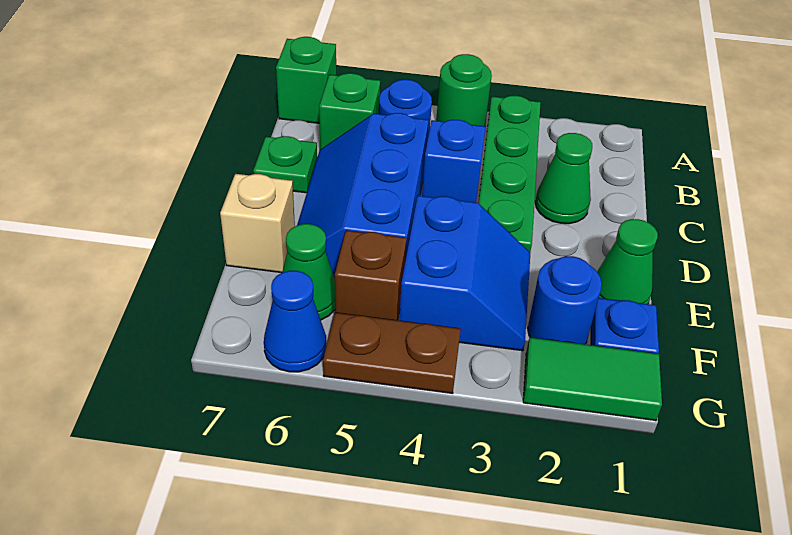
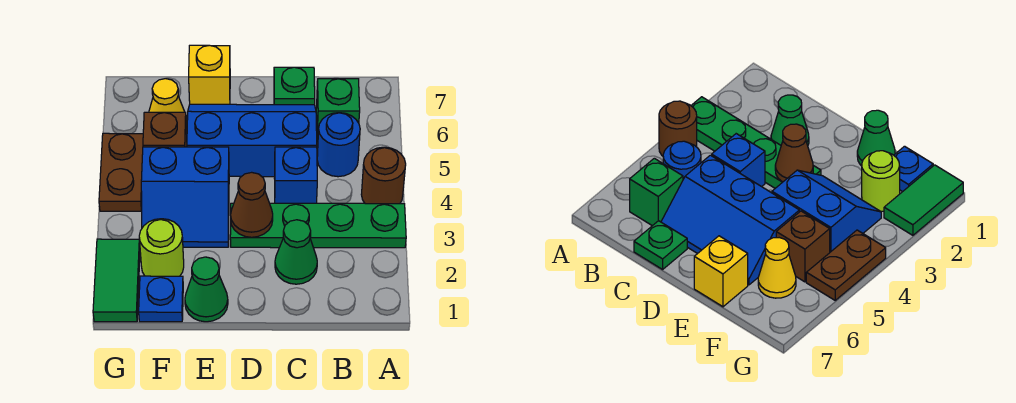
green 1x1 round brick [436,54,492,126] -> brown 1x1 round brick [361,147,406,204]
green 1x1 brick [276,37,336,123] -> none
none -> brown 1x1 cone [231,172,273,237]
tan 1x1 brick [220,174,295,273] -> yellow 1x1 brick [189,45,230,104]
blue 1x1 round brick [528,256,602,344] -> lime 1x1 round brick [139,219,184,276]
green 1x1 cone [283,224,335,320] -> yellow 1x1 cone [149,79,187,129]
blue 1x1 cone [264,271,326,372] -> none

